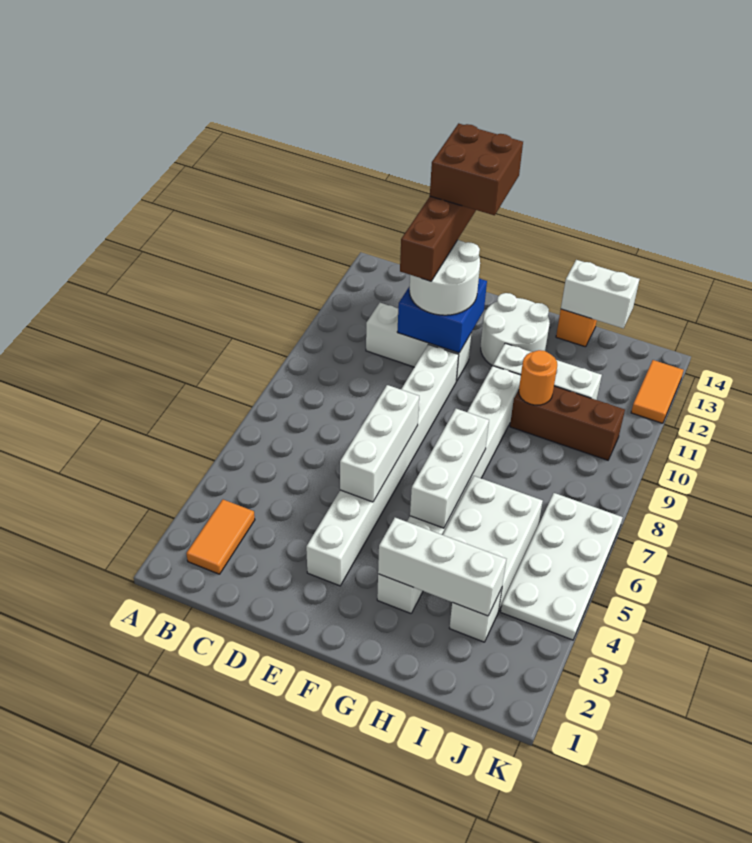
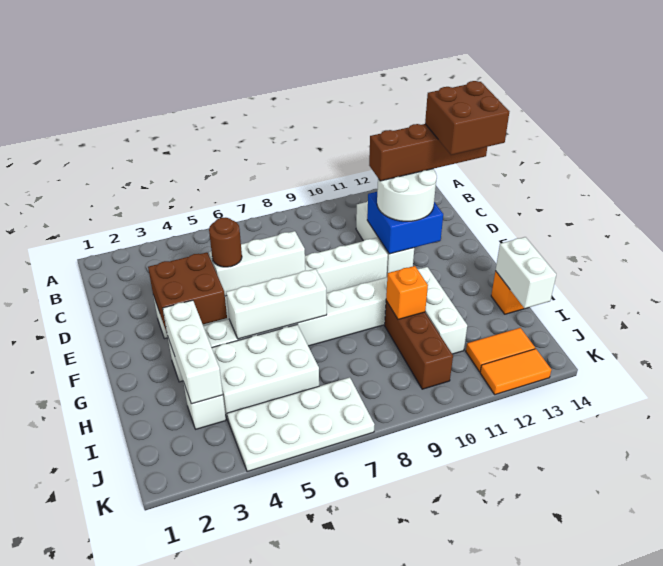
orange 1x2 tile [186,500,255,574] -> orange 1x2 tile moved to [466,328,535,372]
none -> brown 2x2 brick [148,252,227,332]
none -> brown 1x1 round brick [209,218,242,267]
white 2x2 round brick [481,293,550,366] -> none
orange 1x1 round brick [519,350,557,405] -> orange 1x1 brick [386,266,428,319]

